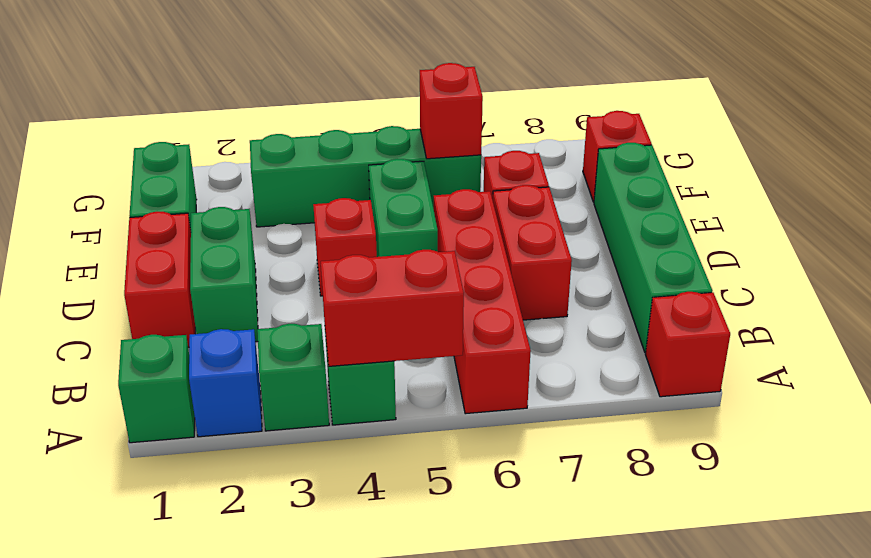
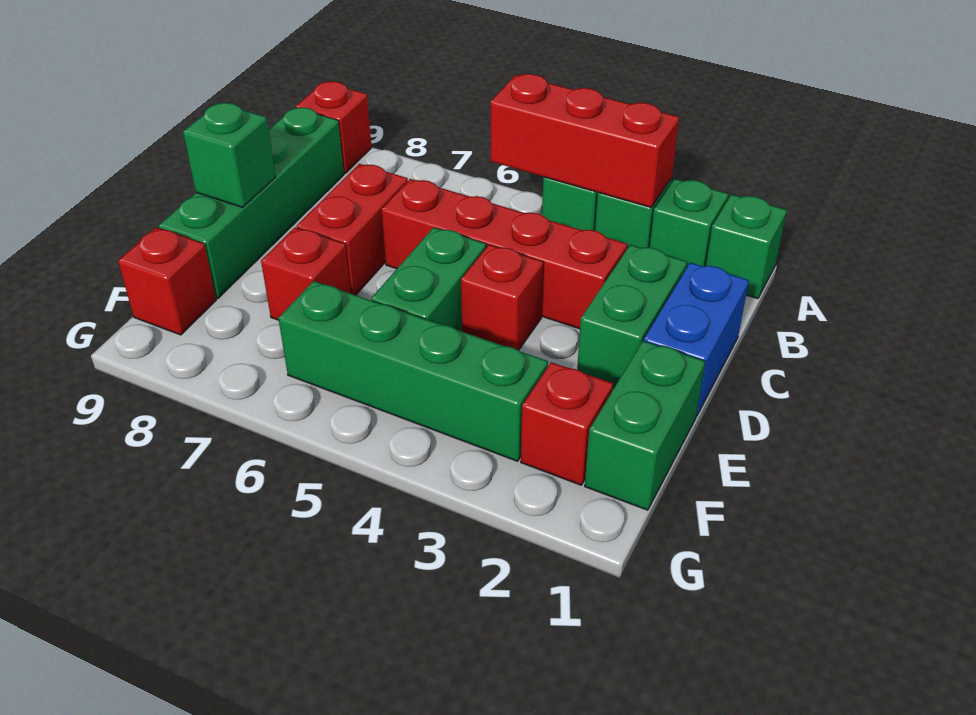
blue 1x1 brick [189,329,262,437] -> green 1x1 brick [650,179,728,268]
red 1x2 brick [321,250,464,366] -> red 1x3 brick [490,74,679,207]
red 1x4 brick [434,189,531,414] -> red 1x4 brick turned to [381,179,627,329]
red 1x2 brick [124,212,195,347] -> blue 1x2 brick [644,263,749,416]
none -> green 1x1 brick [183,103,275,207]
red 1x1 brick [420,63,483,159] -> red 1x1 brick moved to [521,362,613,485]

